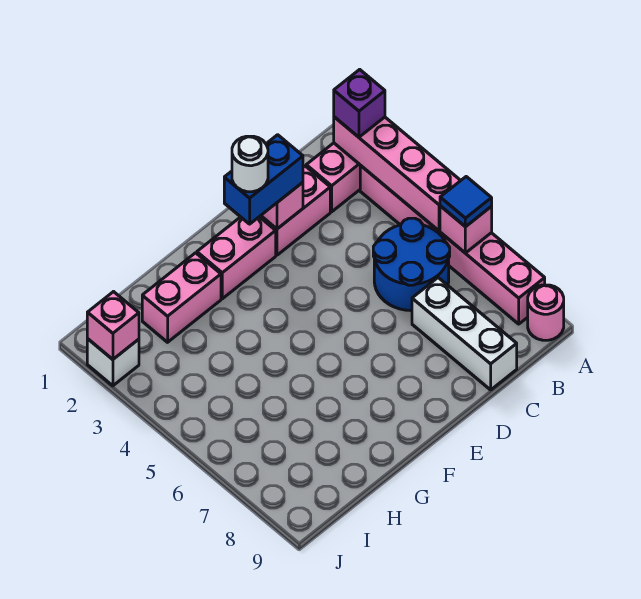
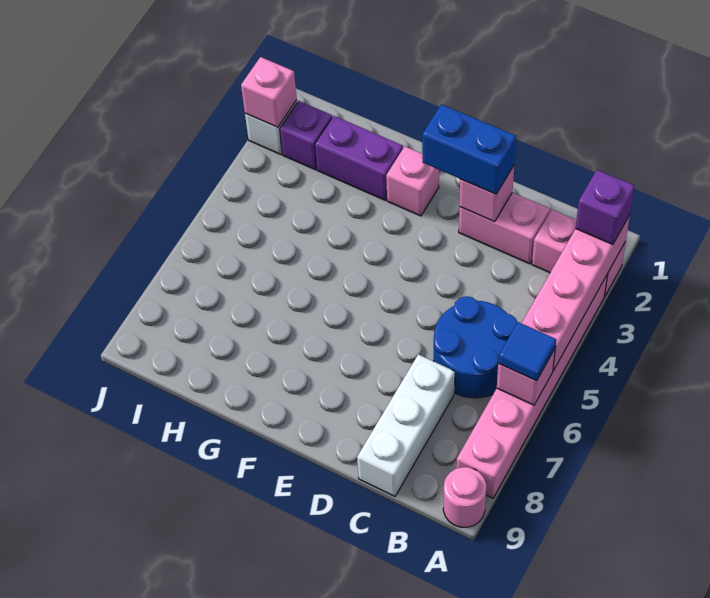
pink 1x2 brick [197,217,276,299] -> pink 1x1 brick [386,147,439,216]
white 1x1 round brick [232,136,268,192] -> none
pink 1x2 brick [142,253,221,342] -> purple 1x2 brick [315,116,403,200]
none -> purple 1x1 brick [280,101,332,170]

